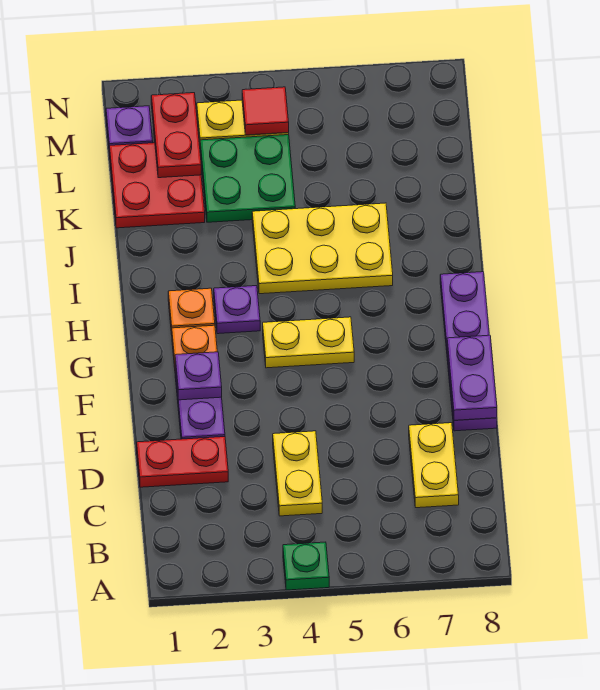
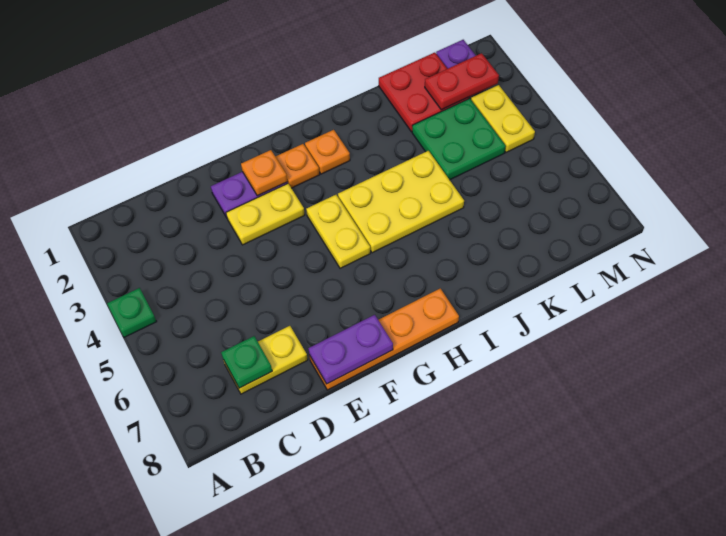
yellow 1x2 plate [273,431,322,516] -> yellow 1x2 plate moved to [226,184,305,245]
none -> green 1x1 plate [221,336,272,388]
red 1x2 plate [137,437,228,487] -> none
purple 1x4 plate [440,272,497,431] -> orange 1x4 plate [309,288,459,390]
purple 1x1 plate [175,352,222,400] -> orange 1x1 plate [241,150,287,196]
purple 1x1 plate [214,286,260,334] -> none
yellow 2x3 plate [252,203,393,294] -> yellow 2x3 plate turned to [338,151,464,253]
red 1x1 tile [242,87,289,135] -> none

